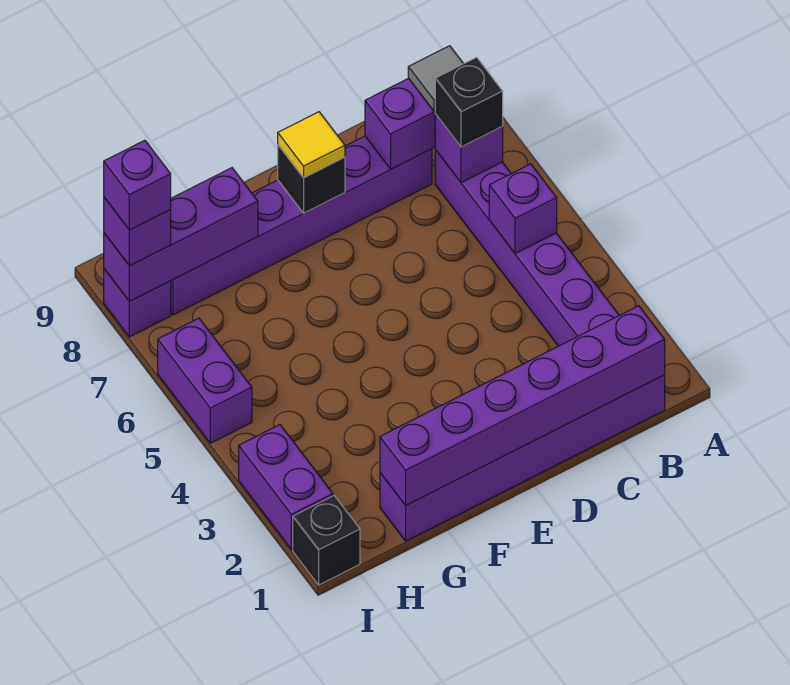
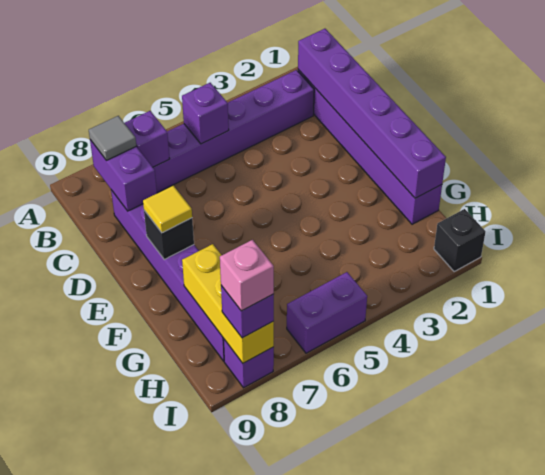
black 1x1 brick [435,57,503,147] -> none
purple 1x3 brick [104,168,258,301] -> yellow 1x3 brick [182,244,274,363]
purple 1x2 brick [239,425,333,550] -> none
purple 1x1 brick [104,140,171,230] -> pink 1x1 brick [220,240,274,311]

